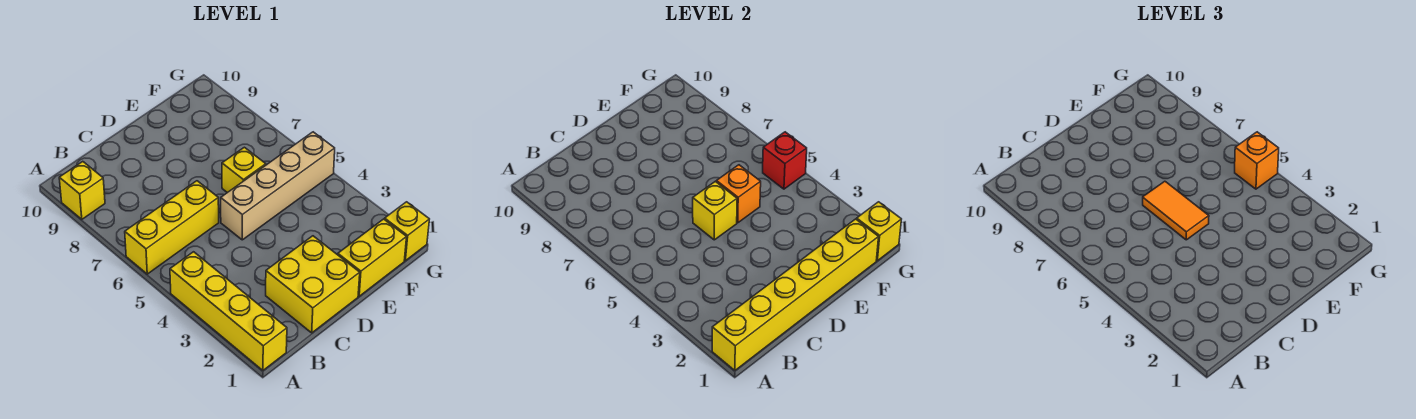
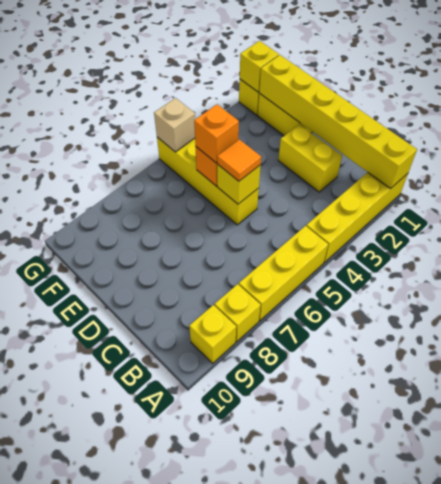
yellow 1x3 brick [125,181,219,274] -> yellow 1x3 brick turned to [239,226,328,321]
yellow 2x2 brick [266,236,360,333] -> yellow 1x2 brick [278,124,342,192]
tan 1x4 brick [221,132,335,240] -> yellow 1x4 brick [157,137,259,225]
orange 1x2 tile [1143,181,1209,240] -> orange 1x1 tile [217,139,261,181]
yellow 1x1 brick [222,147,266,193] -> yellow 1x1 brick moved to [215,284,261,342]
red 1x1 brick [763,132,807,189] -> tan 1x1 brick [154,98,195,152]
orange 1x1 brick [1235,132,1279,189] -> orange 1x1 brick moved to [194,104,239,163]

